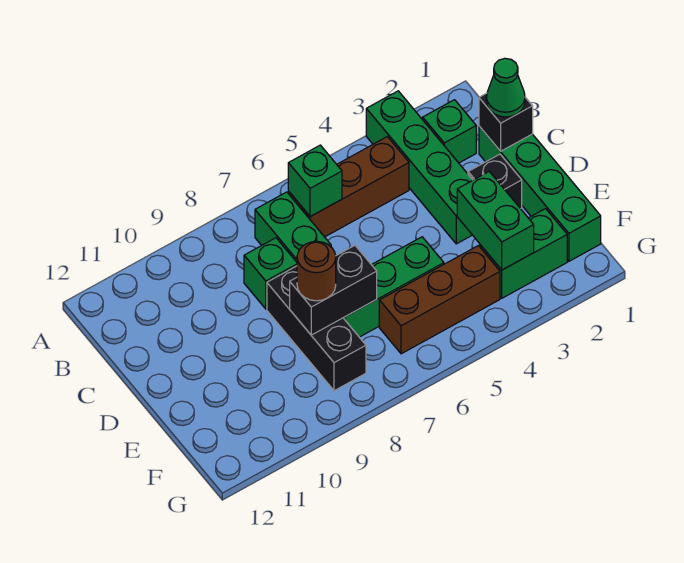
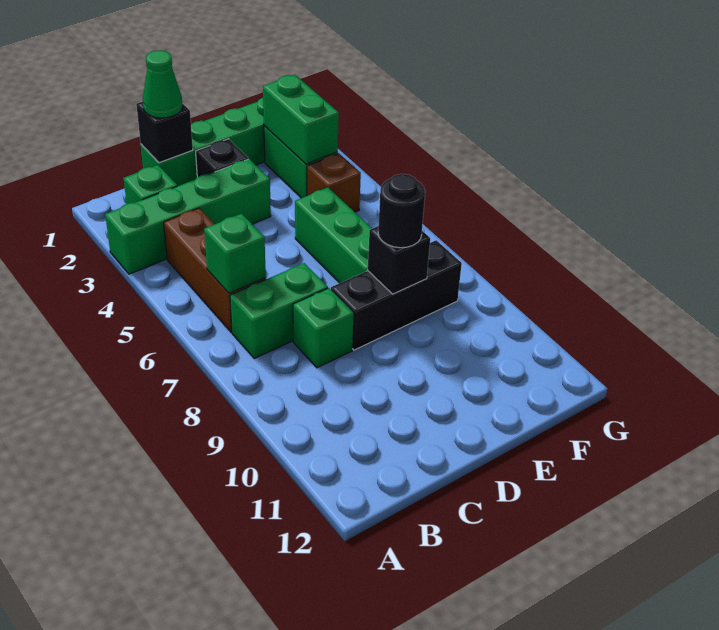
green 1x2 brick [457,172,534,270] -> green 1x2 brick turned to [263,75,339,164]
black 1x2 brick [290,246,377,335] -> black 1x1 brick [368,226,430,294]
brown 1x1 round brick [297,241,336,301] -> black 1x1 round brick [378,174,425,248]
brown 1x3 brick [379,246,500,354] -> brown 1x1 brick [307,153,361,212]

